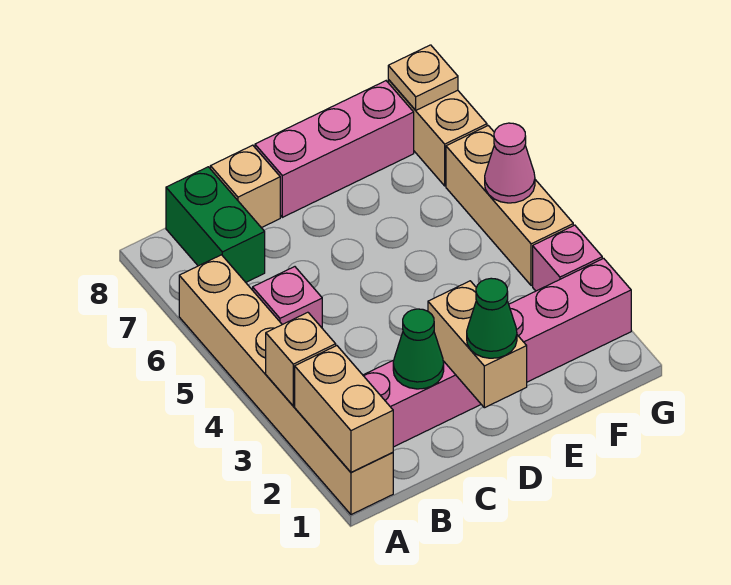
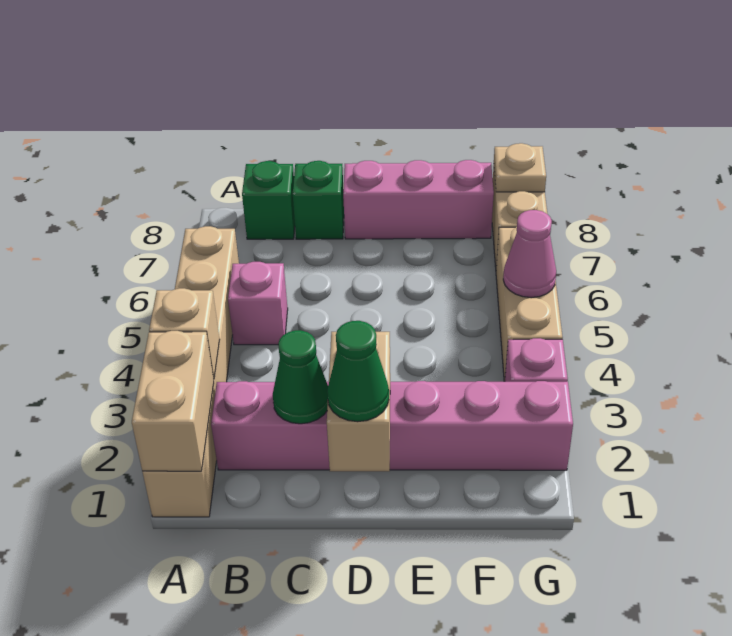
green 1x2 brick [166,167,265,282] -> green 1x1 brick [242,161,295,239]
tan 1x1 brick [210,145,280,228] -> green 1x1 brick [293,161,344,239]

